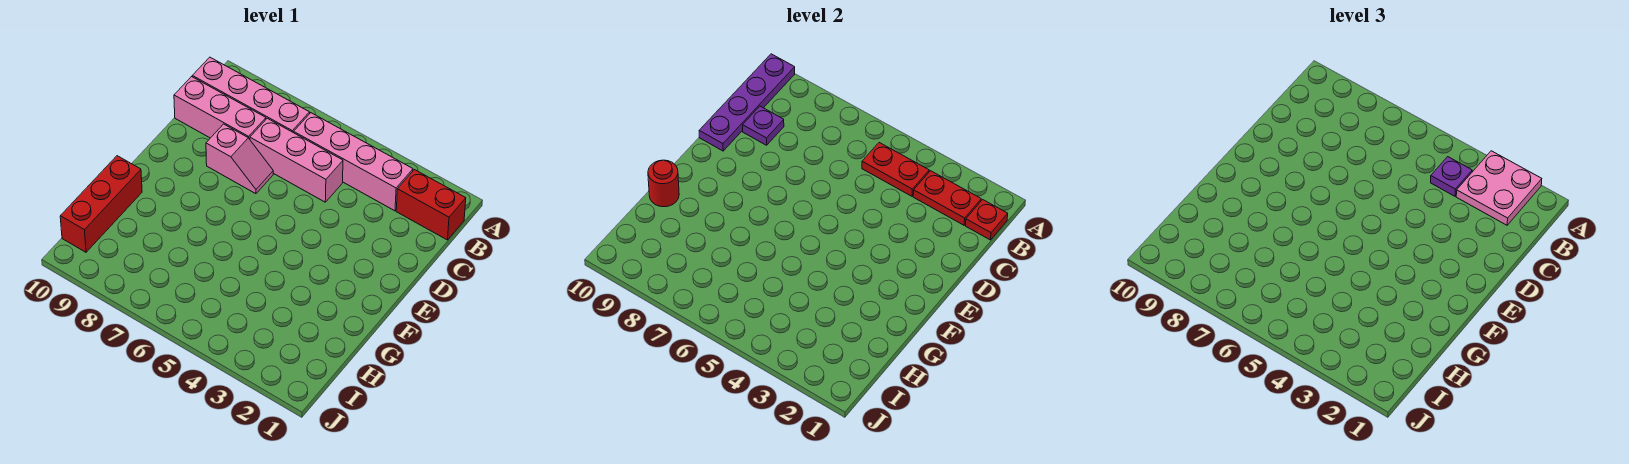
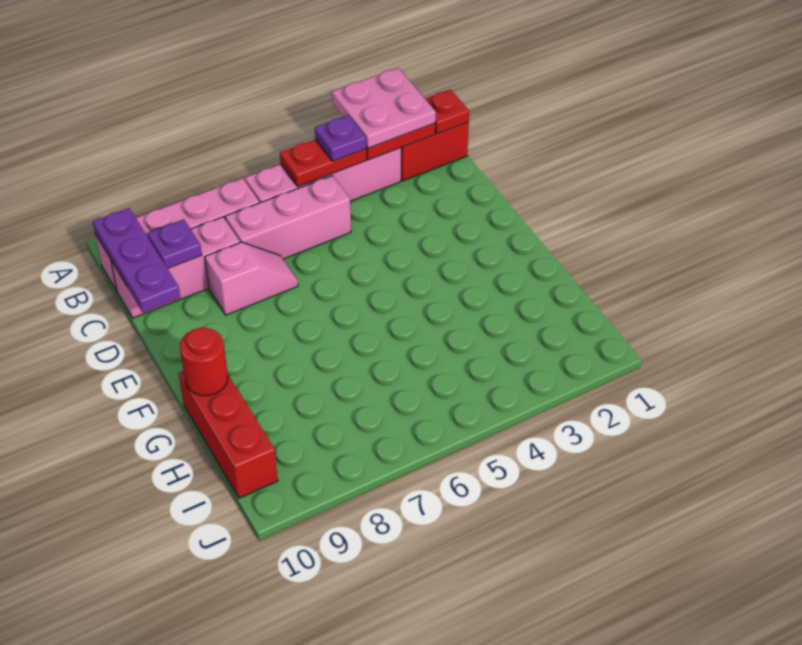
purple 1x4 plate [699,54,795,151] -> purple 1x3 plate [93,208,180,312]

